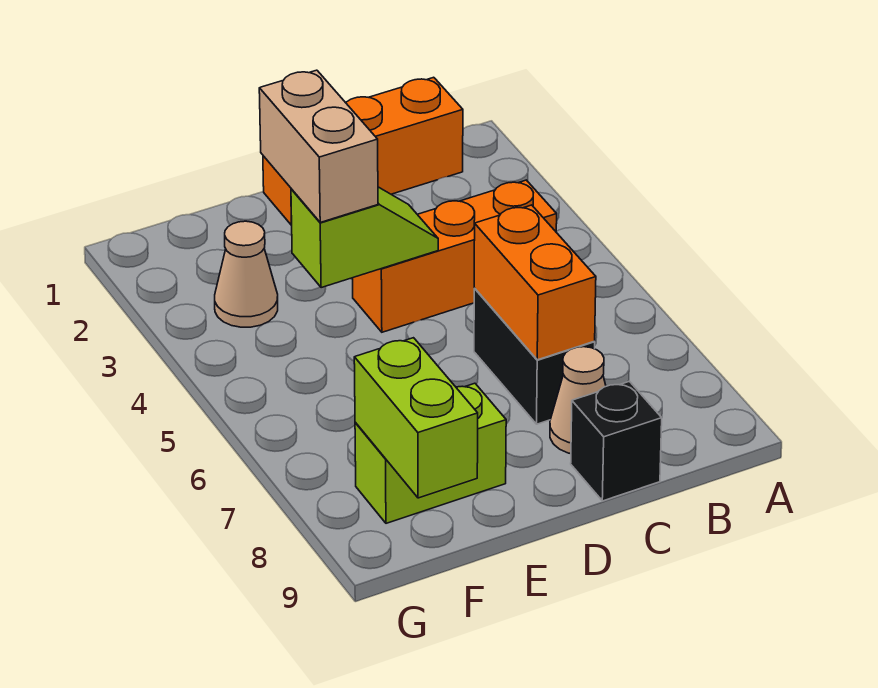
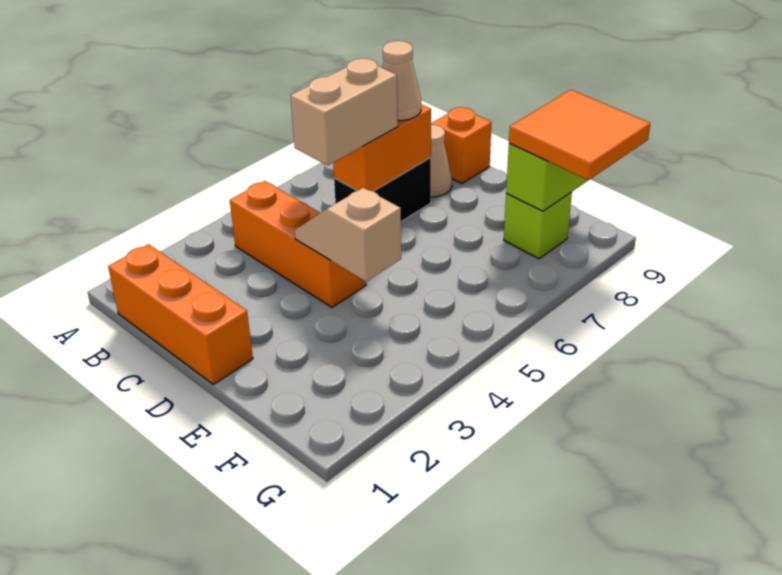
black 1x1 brick [571,381,662,501] -> orange 1x1 brick [431,107,492,184]
lime 1x2 slope [291,187,438,288] -> tan 1x2 slope [295,188,401,282]
tan 1x2 brick [259,70,378,222] -> tan 1x2 brick moved to [290,59,398,165]
lime 1x2 brick [355,383,506,523] -> lime 1x1 brick [504,192,572,259]
tan 1x1 cone [215,221,278,327] -> tan 1x1 cone moved to [382,41,421,121]
none -> orange 2x2 tile [509,90,650,180]

